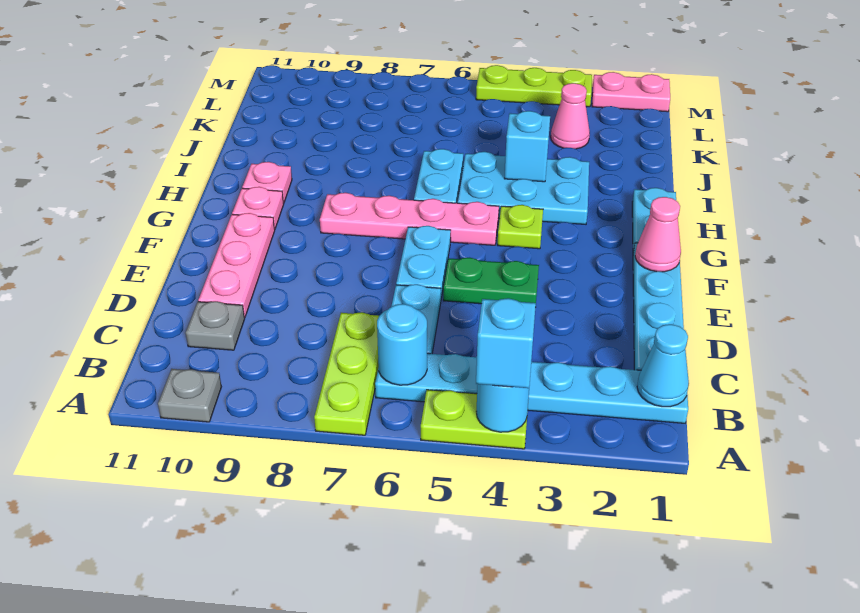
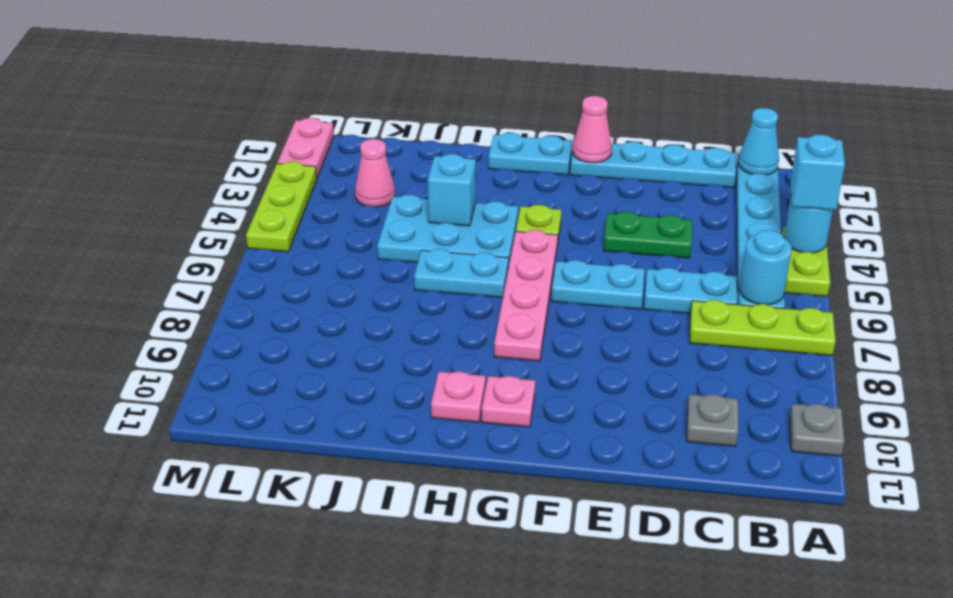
pink 1x3 plate [198,213,275,318] -> none
green 1x2 plate [443,258,539,304] -> green 1x2 plate turned to [603,212,692,258]
cyan 2x3 plate [457,152,589,224] -> cyan 2x3 plate turned to [377,195,518,269]

